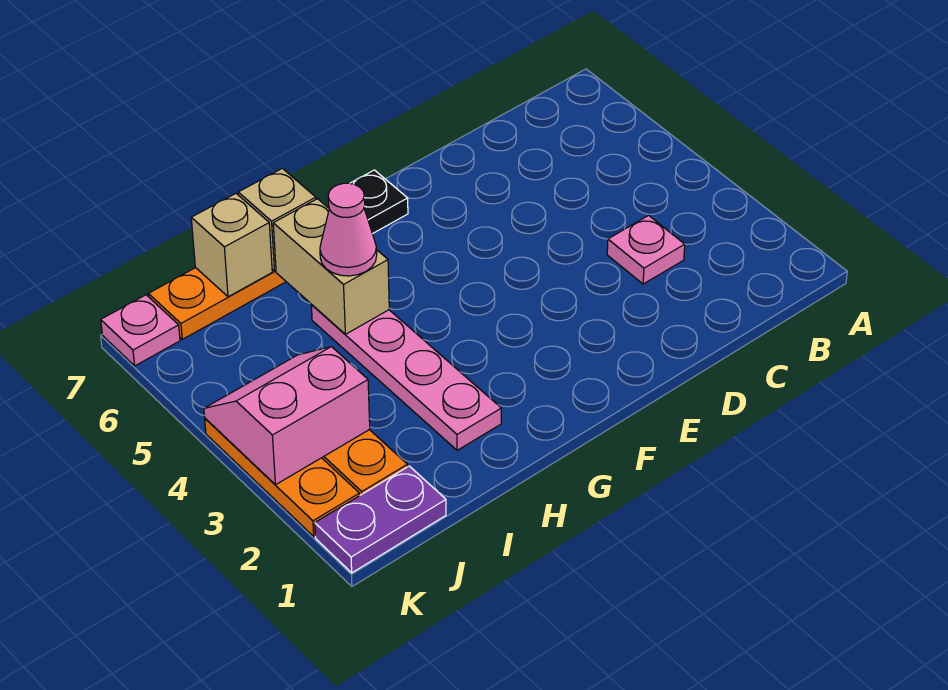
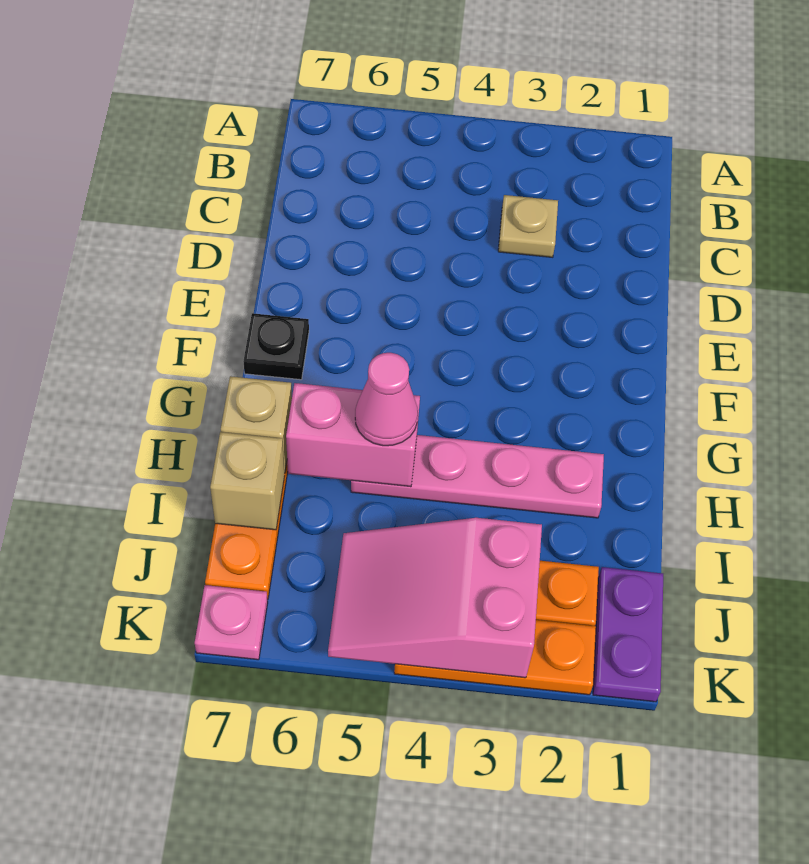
pink 1x1 plate [607,215,685,284] -> tan 1x1 plate [498,195,558,257]
tan 1x2 brick [273,199,389,334] -> pink 1x2 brick [286,383,420,487]
pink 2x2 slope [204,347,370,485] -> pink 2x3 slope [328,518,542,678]

